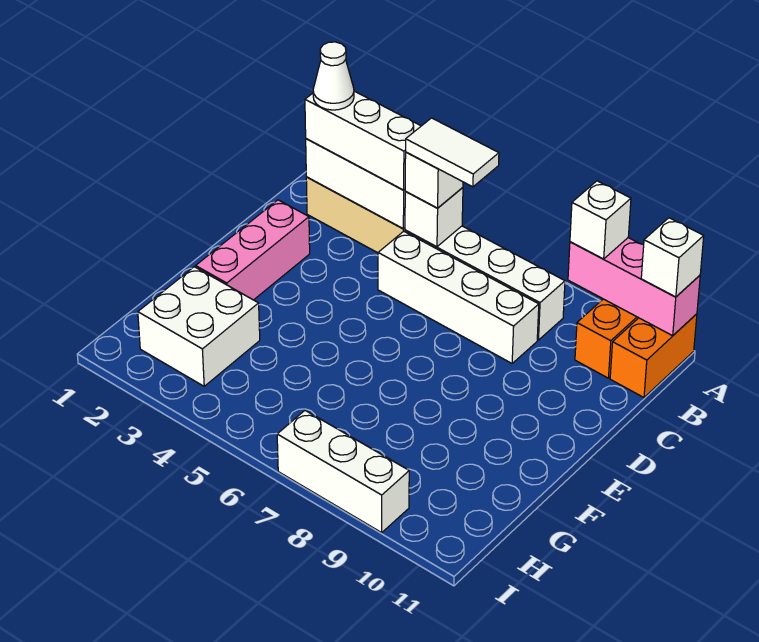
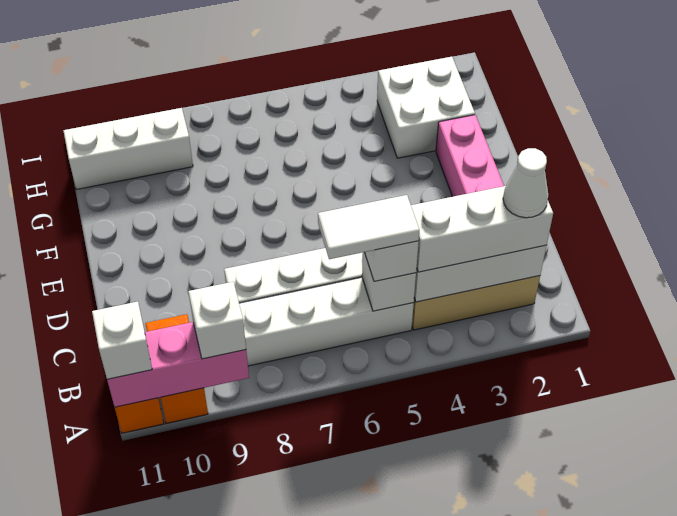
white 1x3 brick [277,411,409,533] -> white 1x3 brick moved to [63,108,193,189]

